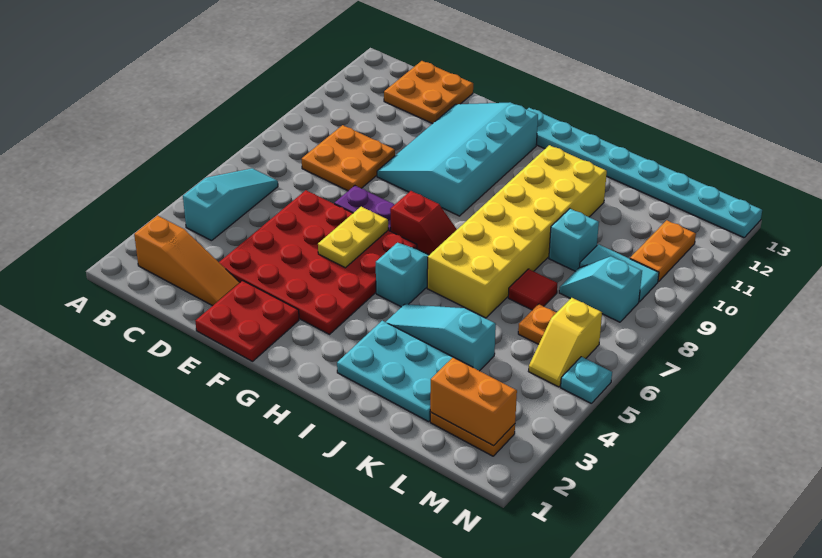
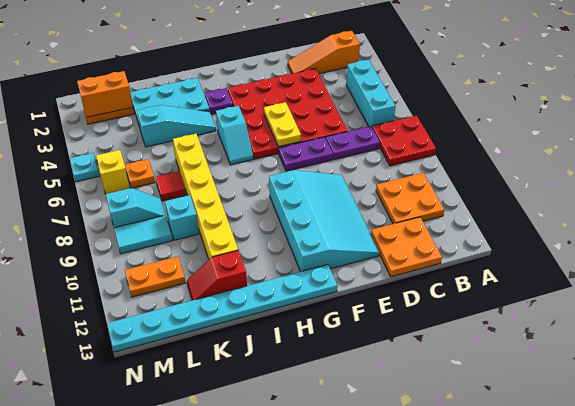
cyan 1x3 slope [183,168,278,241] -> cyan 1x3 brick [346,60,395,126]
none -> purple 1x2 plate [326,126,380,160]
orange 2x2 plate [302,125,395,191] -> orange 2x2 plate moved to [376,173,444,224]
red 2x2 plate [195,281,299,361] -> red 2x2 plate moved to [372,115,436,166]
red 1x2 slope [390,191,457,255] -> red 1x2 slope moved to [187,250,247,300]
none -> purple 1x1 plate [205,88,233,114]
yellow 2x6 brick [427,145,607,318] -> yellow 1x6 brick [173,134,238,259]
orange 1x2 plate [630,220,696,282] -> orange 1x2 plate turned to [125,256,185,297]

